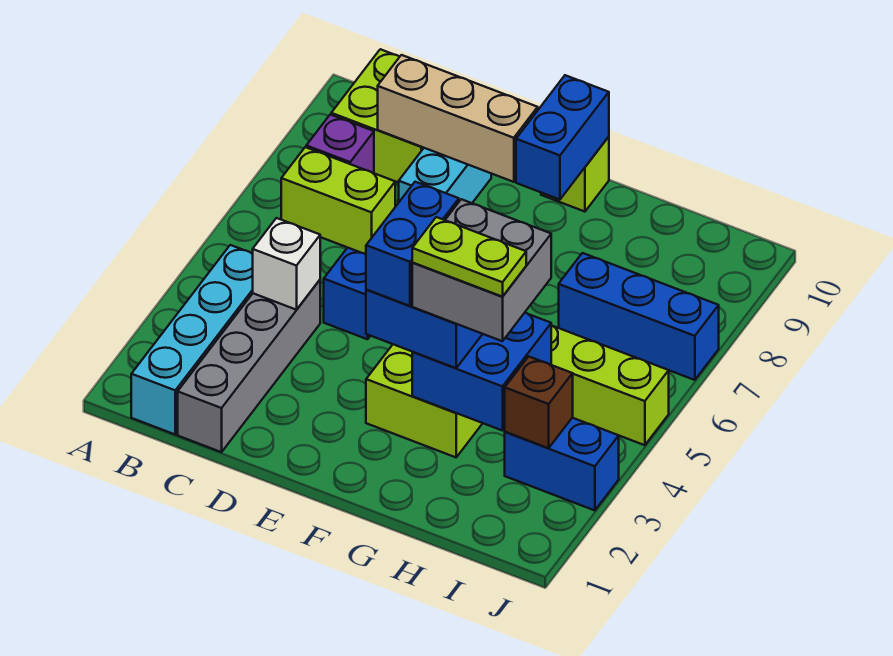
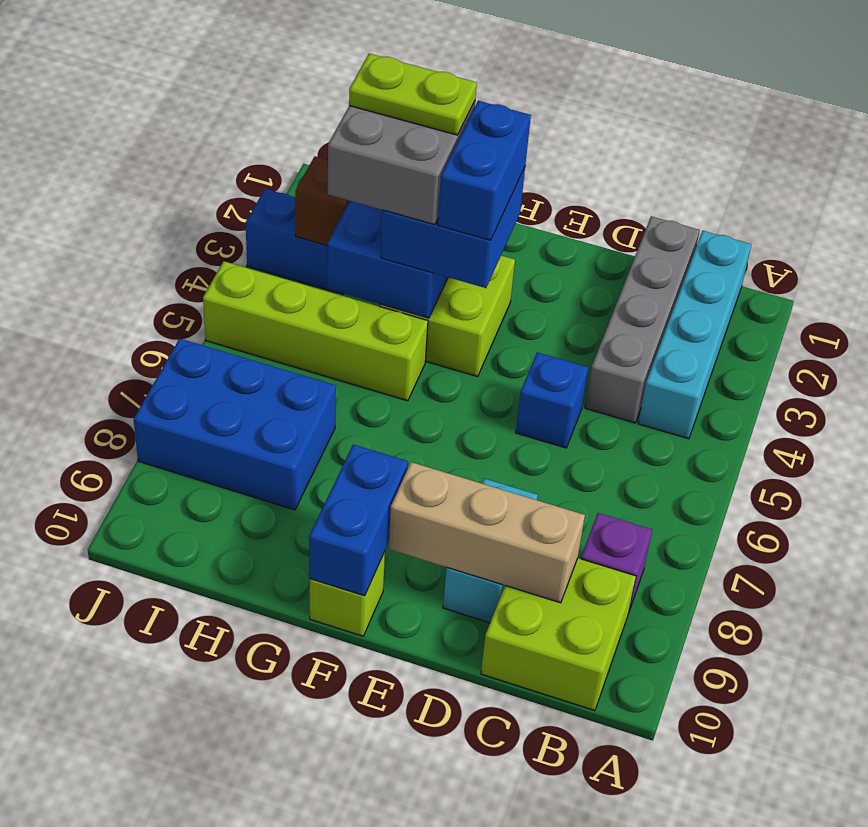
lime 1x2 brick [281,147,395,254] -> none
white 1x1 brick [253,218,320,310] -> none
blue 1x3 brick [559,253,719,380] -> blue 2x3 brick [134,339,336,510]

